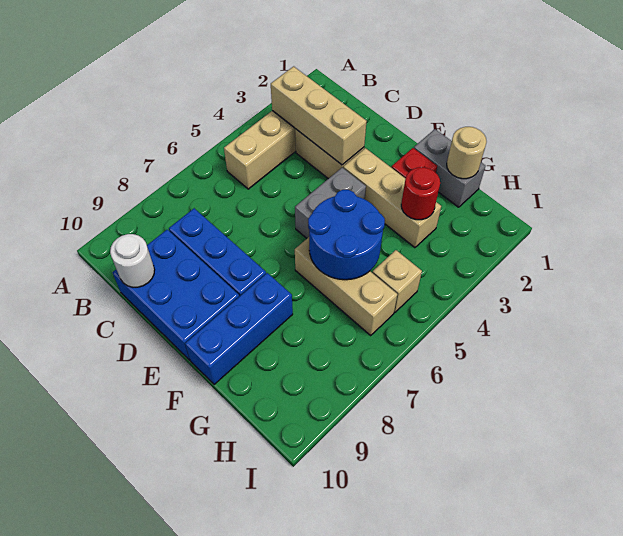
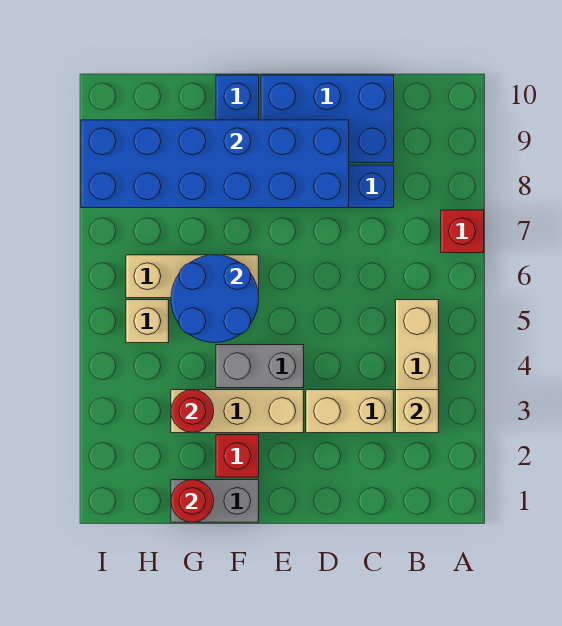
none -> red 1x1 brick [441,210,484,253]
tan 1x3 brick [271,66,367,165] -> tan 1x1 brick [396,390,439,433]
white 1x1 round brick [110,234,155,287] -> none
none -> blue 2x6 brick [81,120,349,208]
grey 1x2 brick [295,167,366,238] -> grey 1x2 brick turned to [216,345,304,388]
tan 1x1 round brick [447,127,487,179] -> red 1x1 round brick [171,480,214,522]

